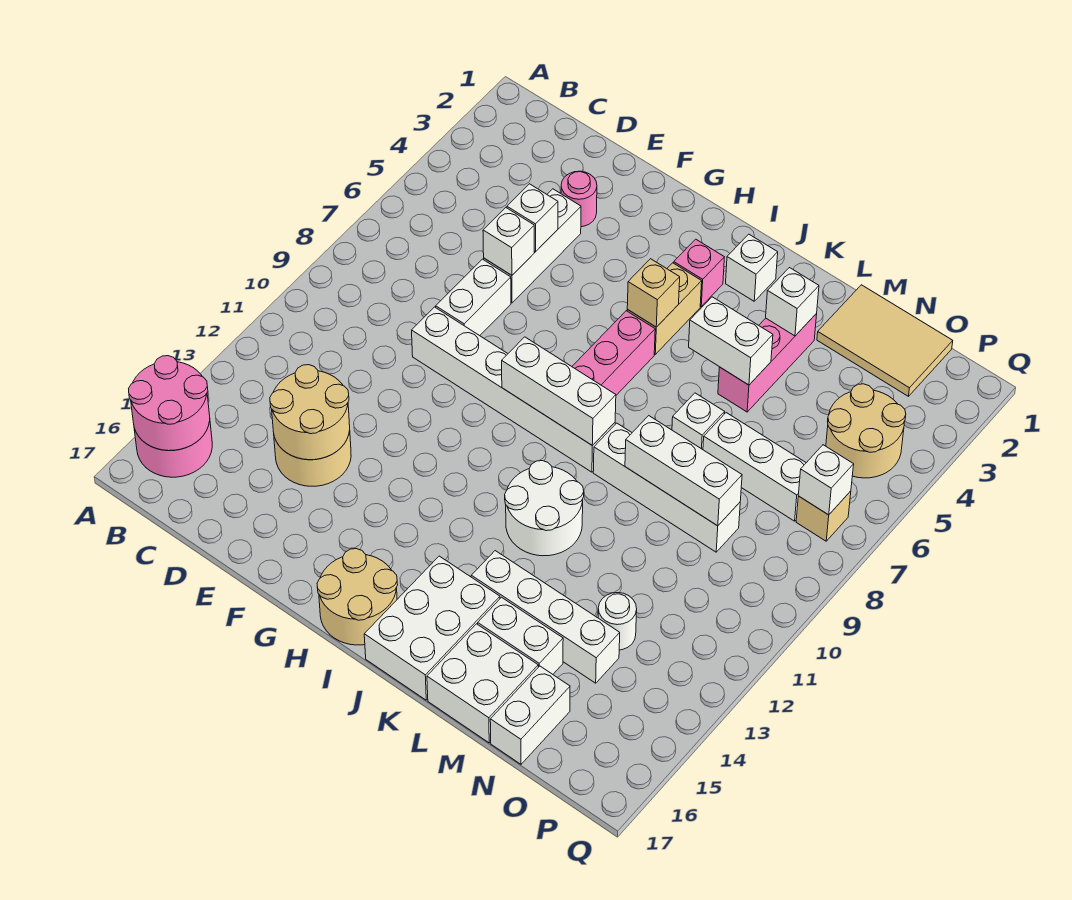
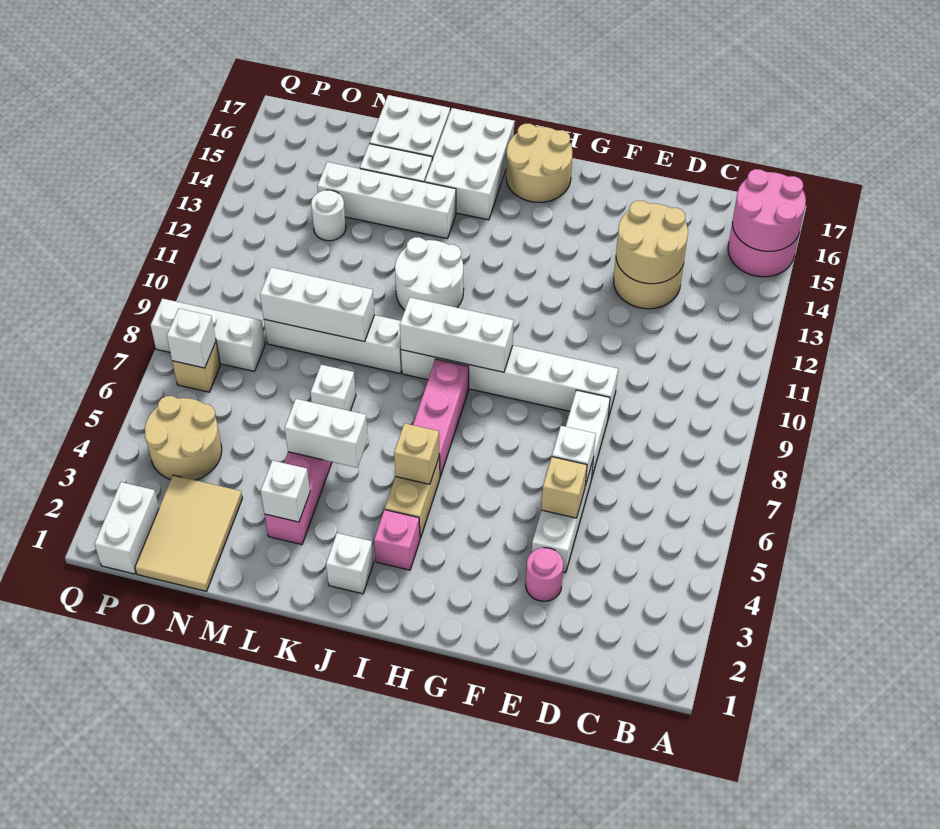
white 1x1 brick [507,184,558,252] -> tan 1x1 brick [541,457,587,518]
tan 2x3 tile [817,285,953,396] -> tan 2x3 tile turned to [135,475,242,591]
white 1x3 brick [703,413,806,521] -> white 1x3 brick moved to [151,299,265,371]
white 1x2 brick [490,666,570,764] -> white 1x2 brick moved to [95,482,159,574]

